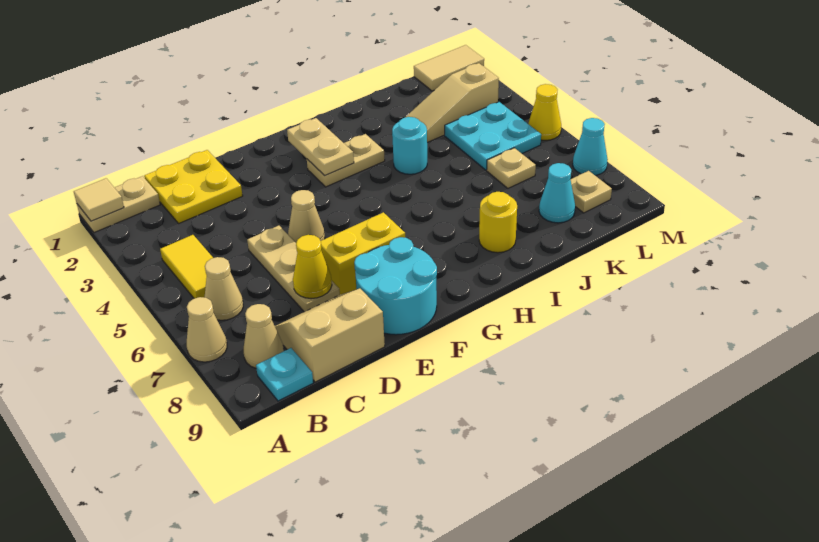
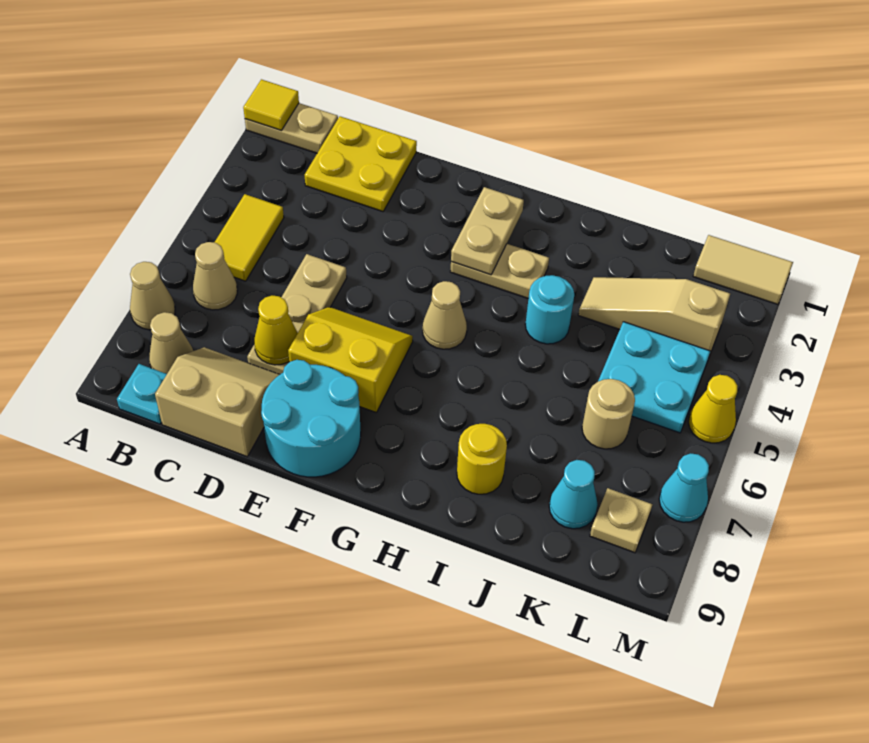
tan 1x1 tile [74,178,124,221] -> yellow 1x1 tile [243,79,299,130]
tan 1x1 cone [288,190,325,243] -> tan 1x1 cone moved to [423,281,467,349]
tan 1x1 plate [487,148,536,188] -> tan 1x1 round brick [582,379,635,449]

